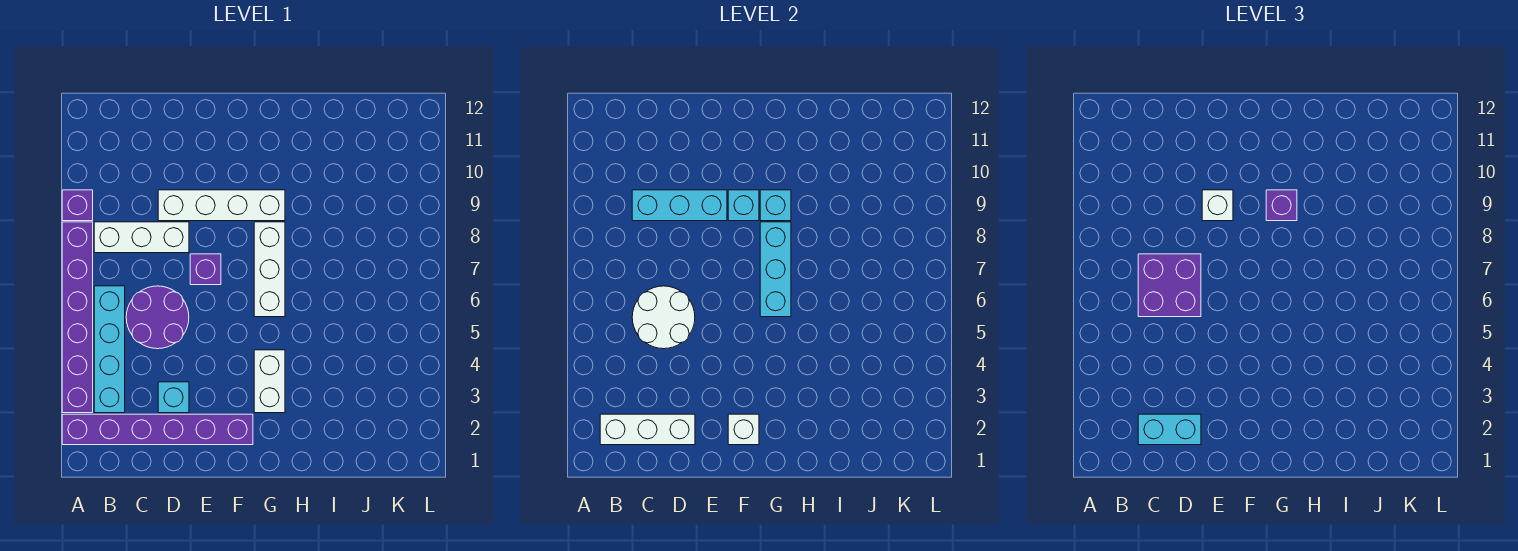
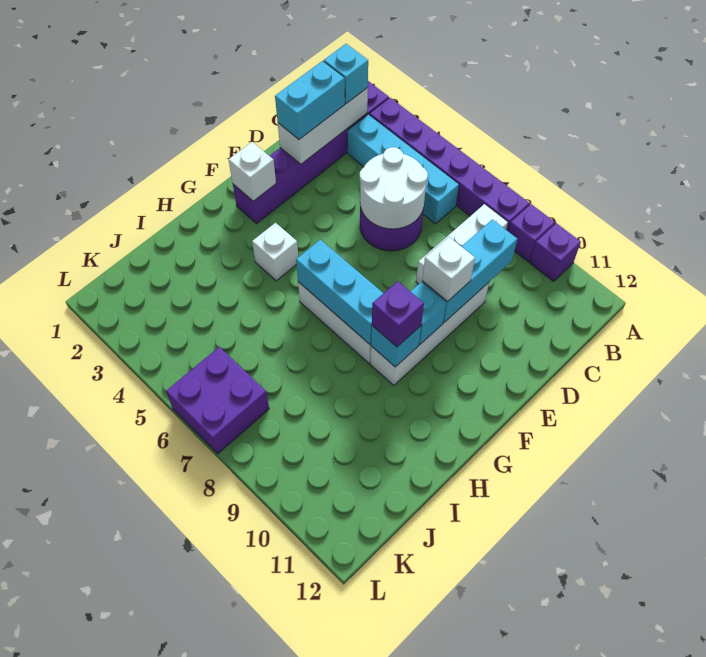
purple 2x2 brick [1138,254,1201,317] -> purple 2x2 brick moved to [166,347,269,454]
cyan 1x1 brick [158,382,189,413] -> cyan 1x1 brick moved to [324,44,368,104]
purple 1x1 brick [190,254,221,285] -> purple 1x1 brick moved to [530,223,581,281]
white 1x2 brick [254,350,285,413] -> white 1x1 brick [252,223,298,281]

